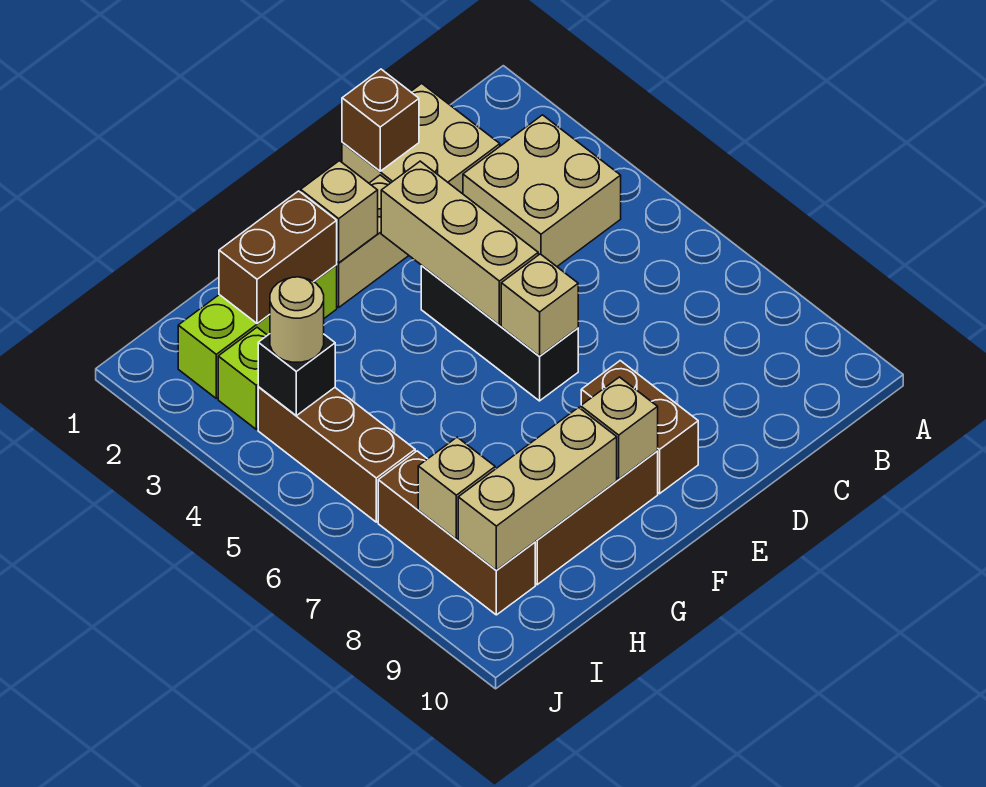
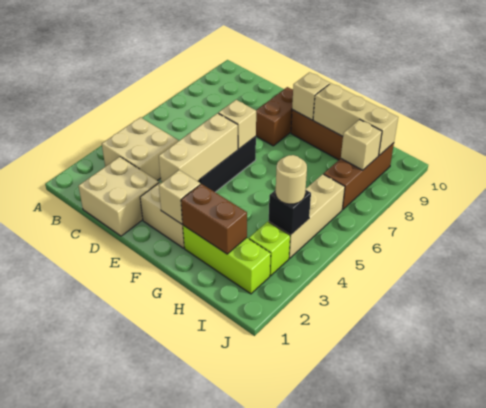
brown 1x1 brick [342,69,419,171] -> none
brown 1x3 brick [258,387,415,522] -> tan 1x3 brick [269,174,345,258]

